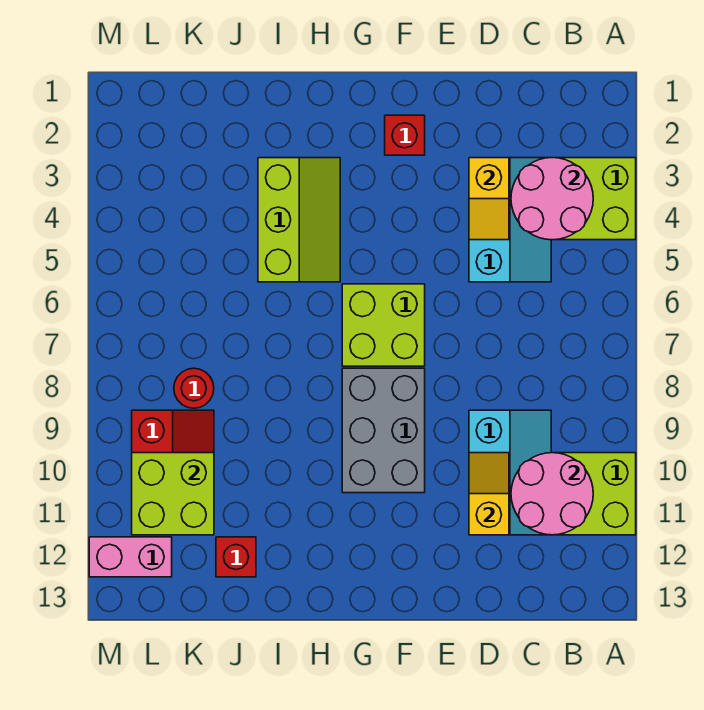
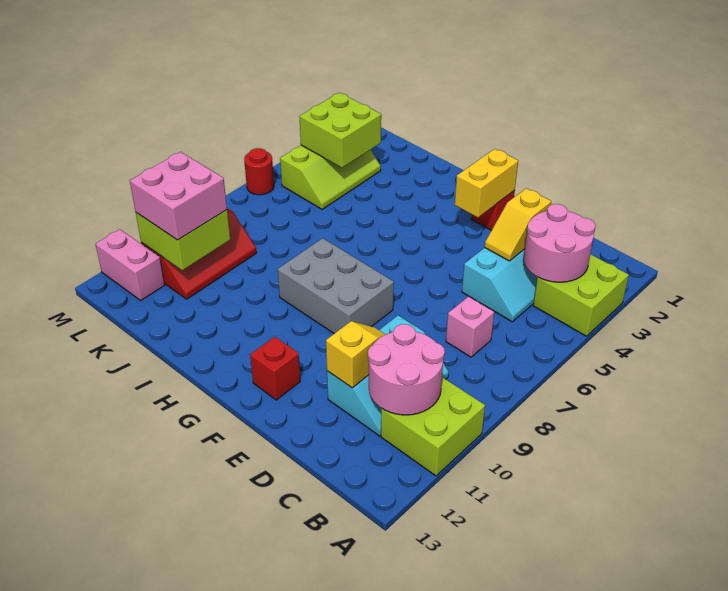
none -> pink 1x1 brick [446,296,494,357]
none -> yellow 1x2 brick [455,149,518,217]
lime 2x2 brick [342,284,425,366] -> lime 2x2 brick moved to [300,93,381,168]
grey 2x3 brick [342,368,425,493] -> grey 2x3 brick turned to [278,238,394,334]
lime 2x3 slope [258,158,340,282] -> lime 2x3 slope moved to [280,145,381,209]
red 1x1 brick [216,537,256,577] -> red 1x1 brick moved to [250,337,300,400]
red 1x1 round brick [174,368,214,408] -> red 1x1 round brick moved to [244,148,274,195]
none -> pink 2x2 brick [130,152,227,240]

